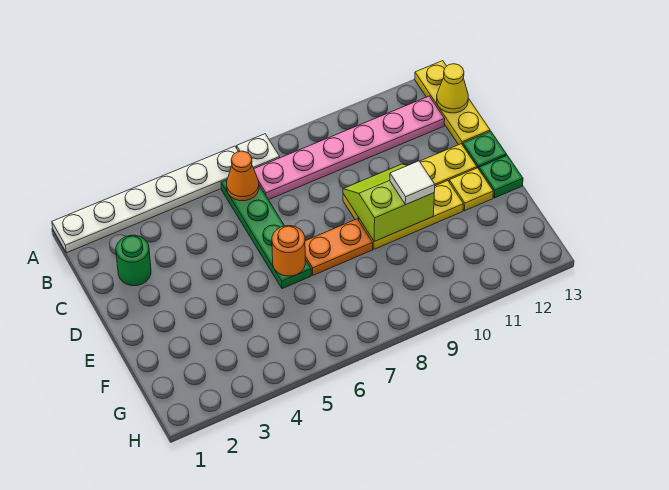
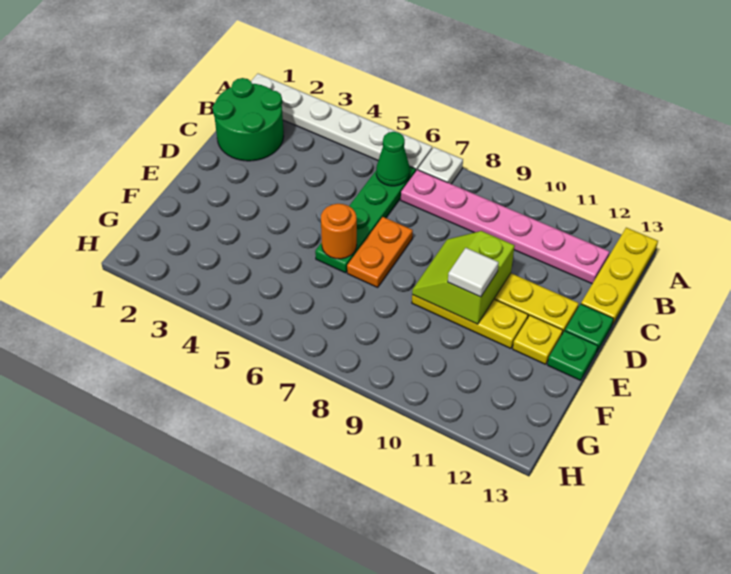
orange 1x1 cone [227,151,259,201] -> green 1x1 cone [376,132,410,186]
yellow 1x1 cone [437,64,468,113] -> none
green 1x1 round brick [116,235,151,286] -> green 2x2 round brick [213,78,284,161]
lime 2x2 slope [343,164,434,242] -> lime 2x2 slope turned to [412,231,515,324]
orange 1x2 plate [305,219,373,275] -> orange 1x2 plate turned to [347,217,413,287]

